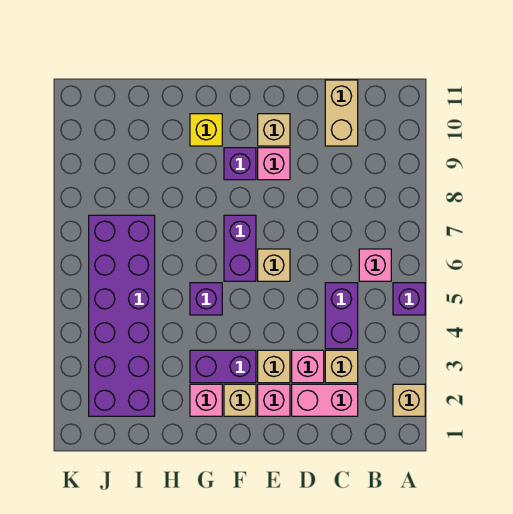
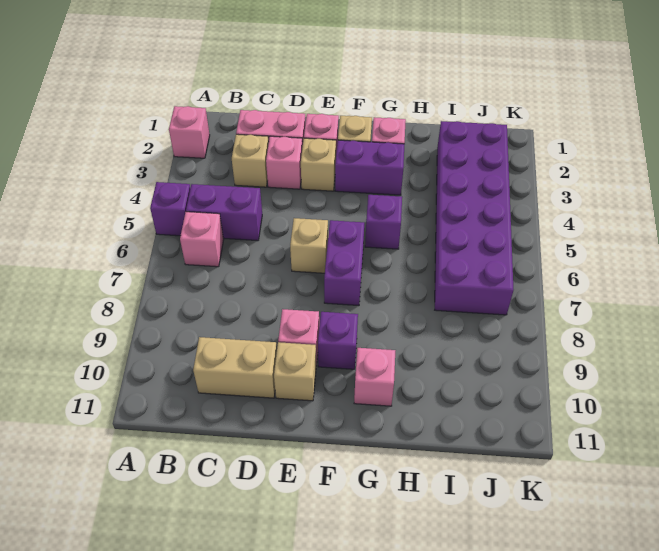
tan 1x1 brick [393,384,425,416] -> pink 1x1 brick [169,106,210,158]
purple 1x2 brick [325,283,358,349] -> purple 1x2 brick turned to [186,184,262,241]
tan 1x2 brick [325,80,358,146] -> tan 1x2 brick turned to [193,337,277,398]
yellow 1x1 brick [190,114,222,146] -> pink 1x1 brick [354,348,395,406]

